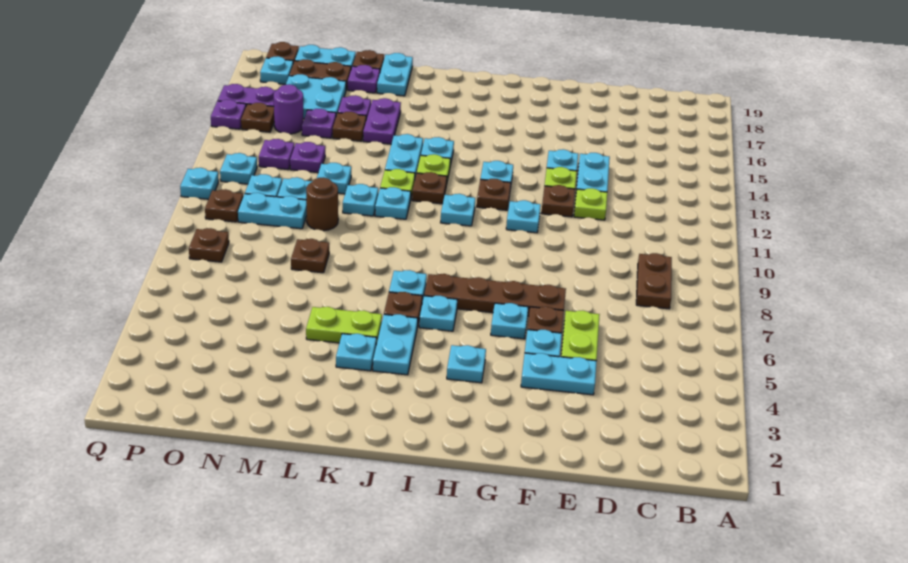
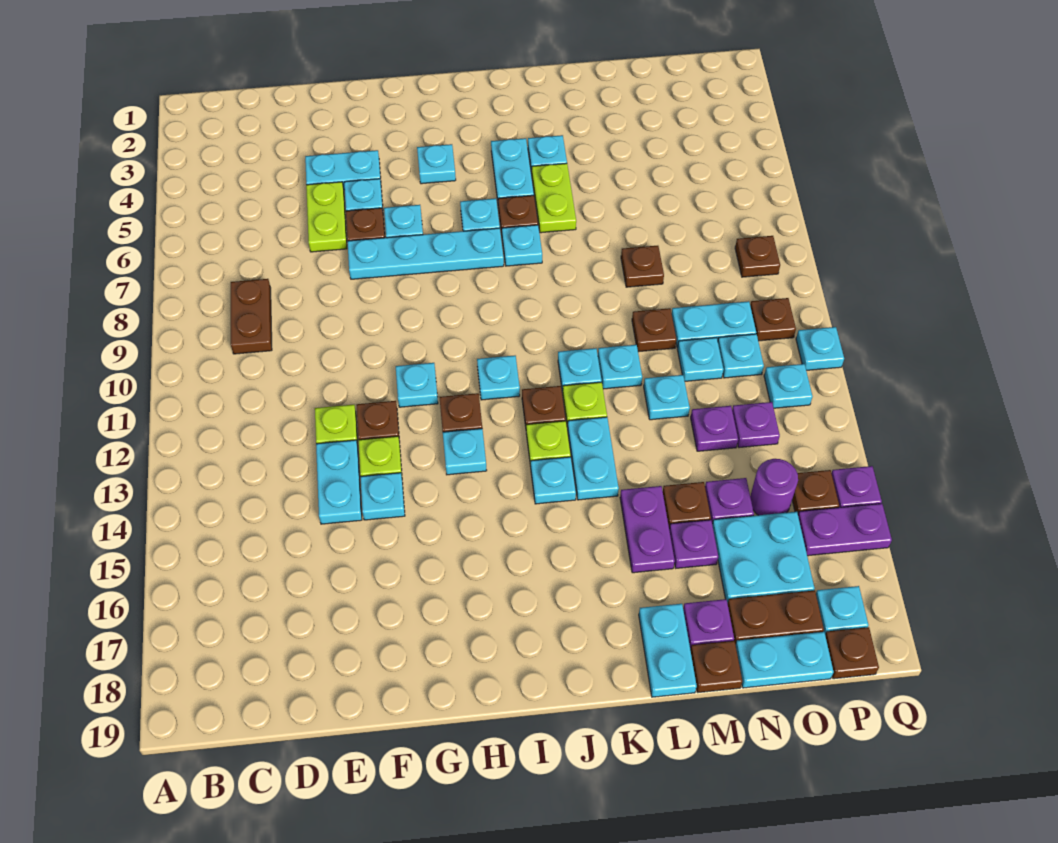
brown 1x4 plate [424,274,566,316] -> cyan 1x4 plate [347,228,504,279]
lime 1x2 plate [306,307,382,345] -> lime 1x2 plate turned to [532,163,576,233]
brown 1x1 round brick [306,177,338,231] -> brown 1x1 plate [632,308,676,352]

